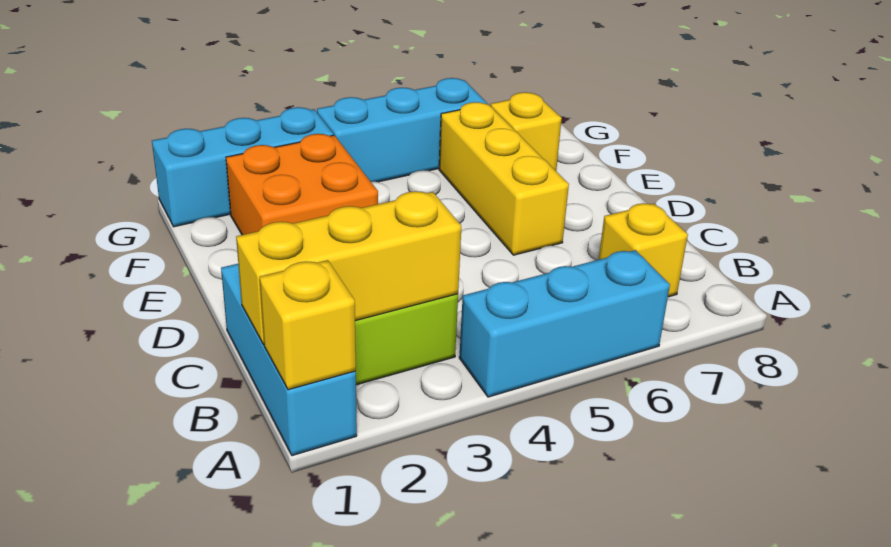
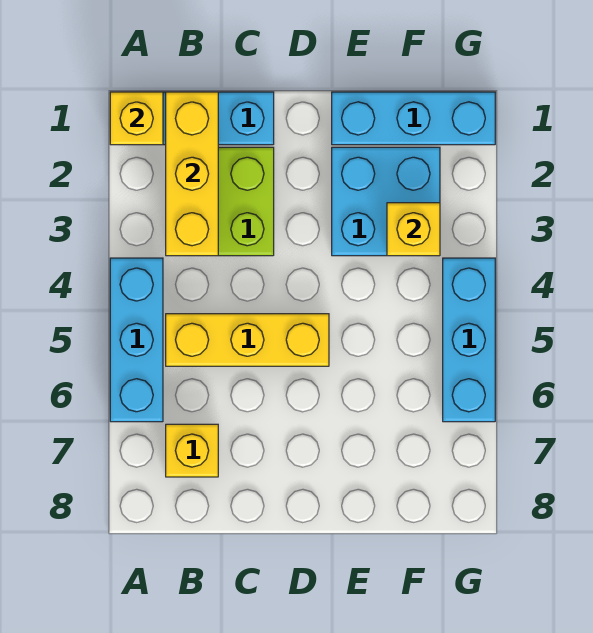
yellow 1x3 brick [439,102,569,255] -> yellow 1x3 brick moved to [166,314,329,366]
orange 2x2 brick [226,134,378,235] -> cyan 2x2 brick [332,147,440,256]
yellow 1x1 brick [490,92,562,171] -> yellow 1x1 brick moved to [387,203,440,256]
cyan 1x3 brick [152,107,334,227] -> cyan 1x3 brick turned to [332,92,495,145]

